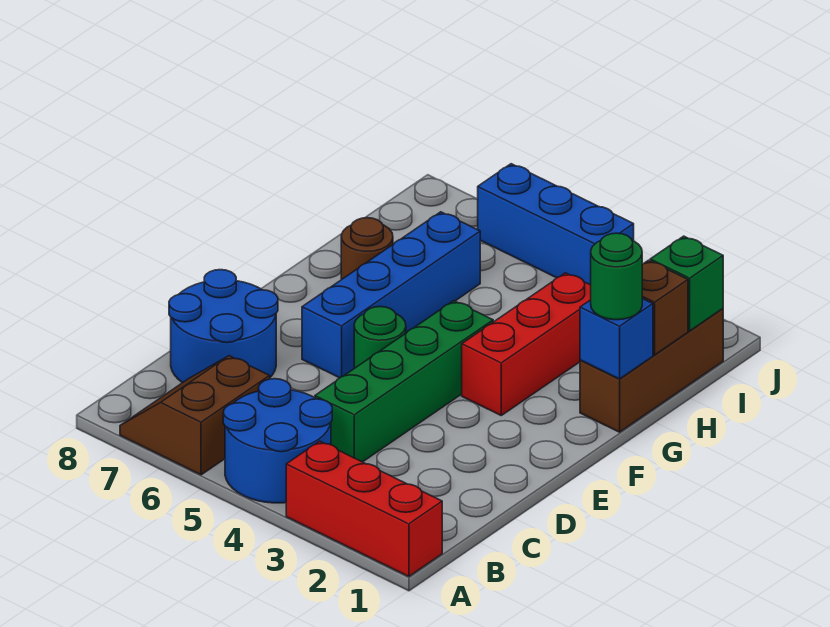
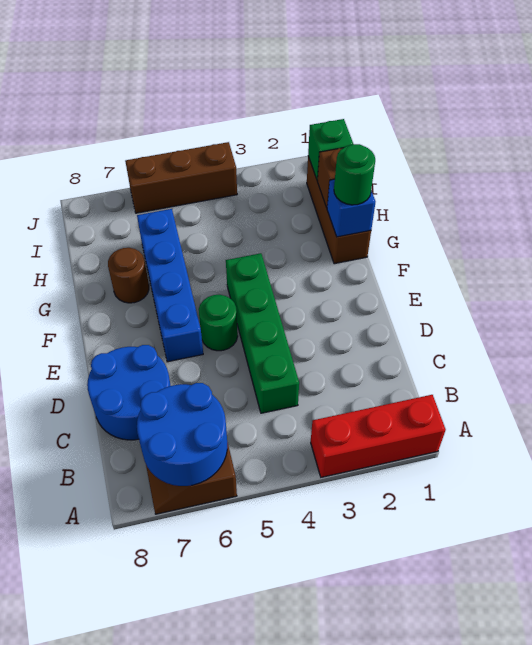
blue 2x2 round brick [223,379,332,503] -> blue 2x2 round brick moved to [137,383,227,486]
red 1x3 brick [462,273,591,415] -> none
blue 1x3 brick [478,164,634,285] -> brown 1x3 brick [125,142,237,213]

